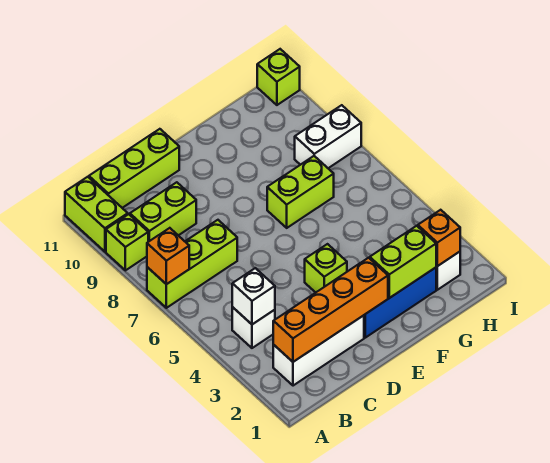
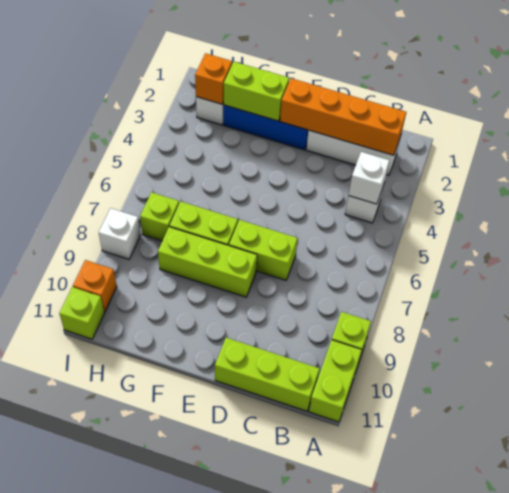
lime 1x3 brick [147,220,237,308] -> lime 1x3 brick moved to [158,227,257,297]
orange 1x1 brick [147,228,189,284] -> orange 1x1 brick moved to [73,260,117,312]
lime 1x2 brick [130,182,196,242] -> lime 1x2 brick moved to [229,220,298,280]
lime 1x1 brick [305,244,347,293] -> lime 1x1 brick moved to [140,192,179,241]
white 1x2 brick [295,105,361,168] -> white 1x1 brick [99,208,141,259]

